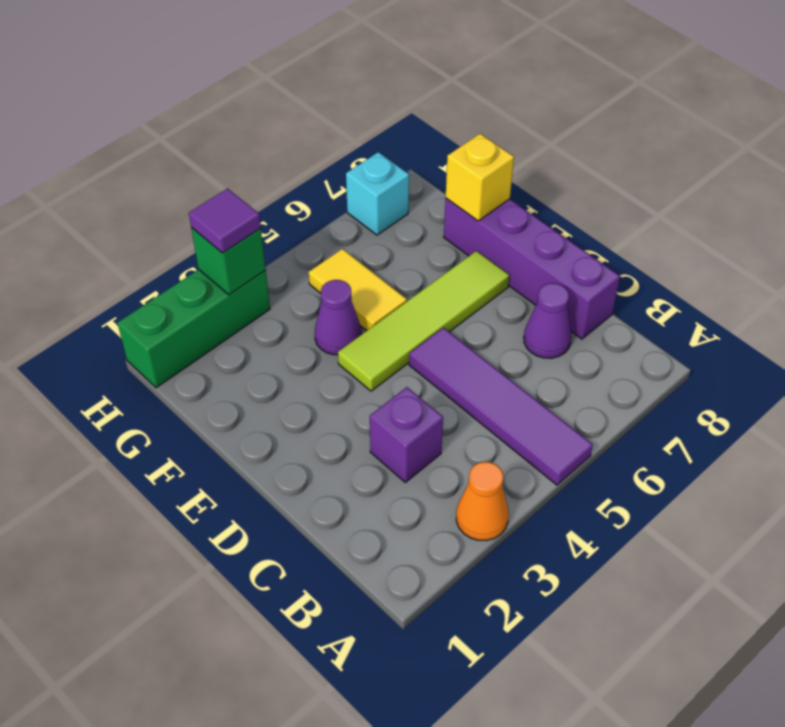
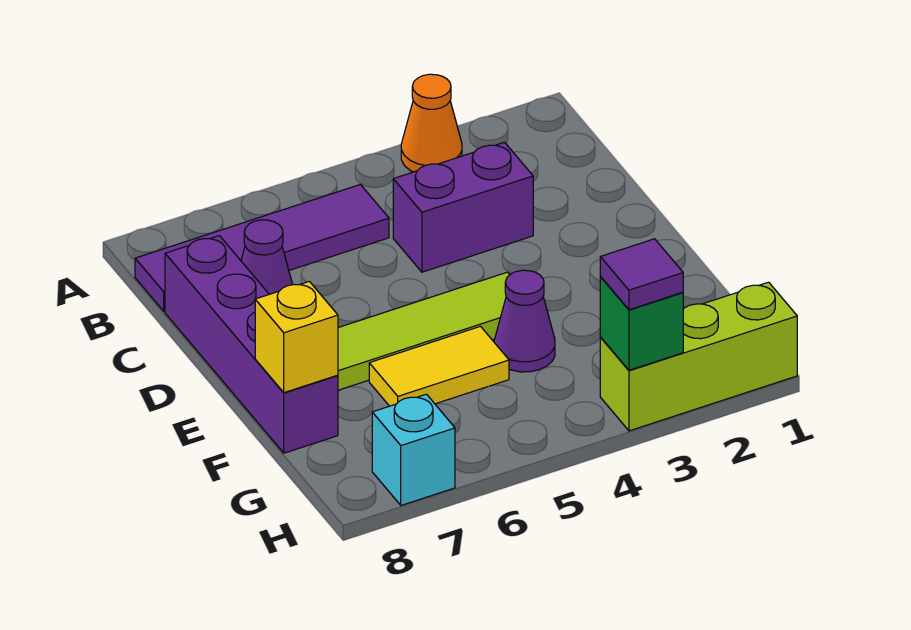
purple 1x4 tile [409,328,593,485] -> purple 1x4 tile turned to [135,185,389,311]
purple 1x1 brick [370,387,443,482] -> purple 1x2 brick [393,142,533,272]
yellow 1x2 tile [309,249,407,331] -> yellow 1x2 tile turned to [369,326,509,406]
green 1x3 brick [118,269,270,388] -> lime 1x3 brick [600,282,797,431]

